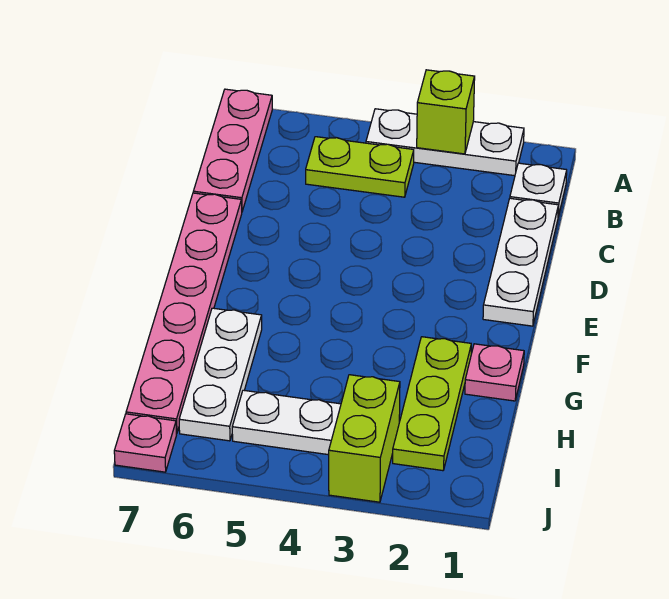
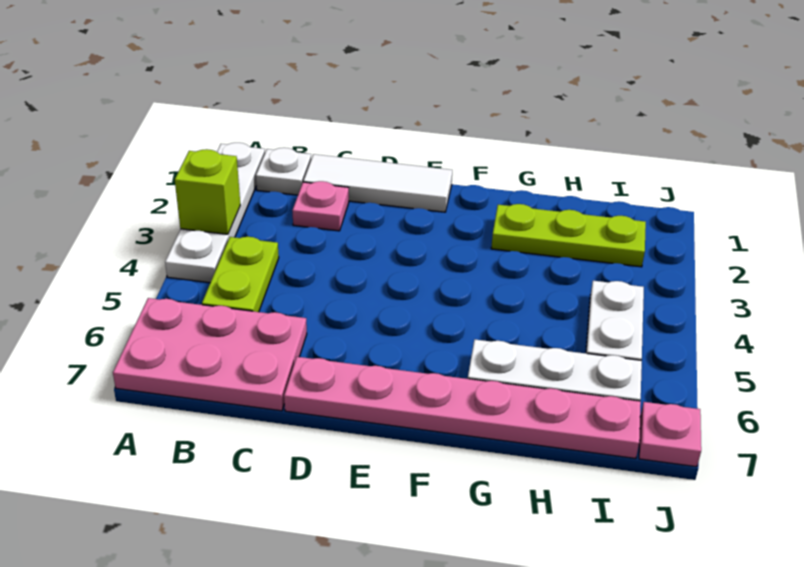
white 1x3 plate [366,109,524,176] -> white 1x4 plate [165,143,265,283]
pink 1x3 plate [193,89,272,211] -> pink 2x3 plate [113,298,307,411]
white 1x3 plate [483,198,558,326] -> white 1x3 tile [303,154,452,212]
pink 1x1 plate [465,344,524,401] -> pink 1x1 plate moved to [292,181,349,231]
lime 1x2 brick [329,375,400,502] -> none

